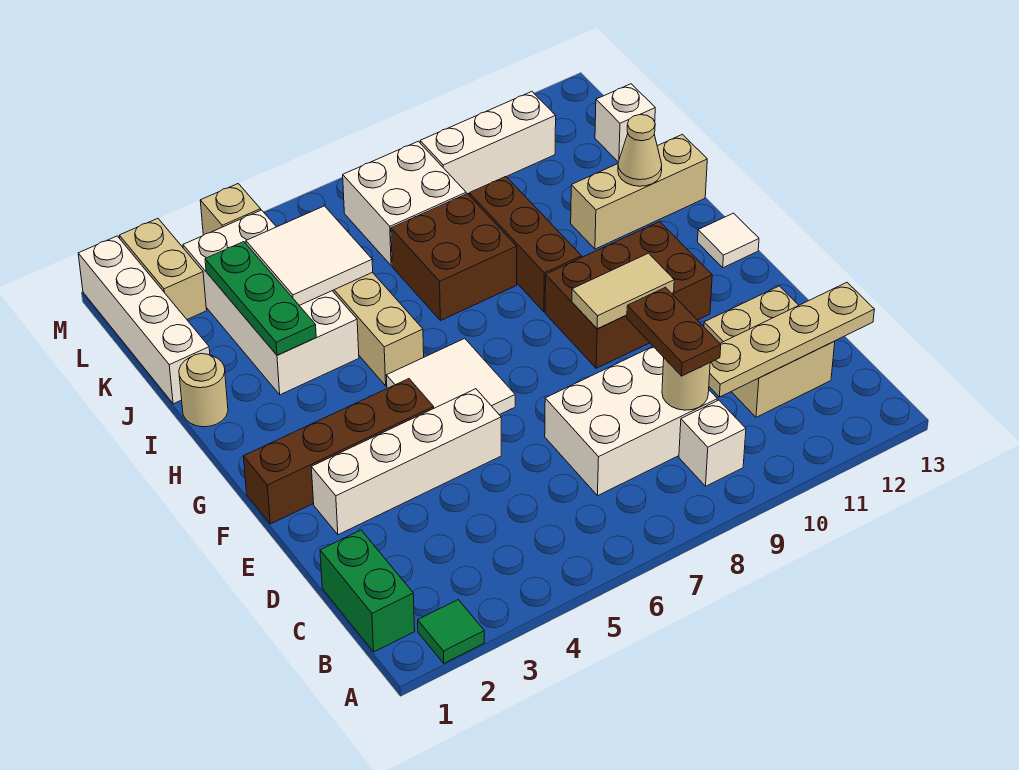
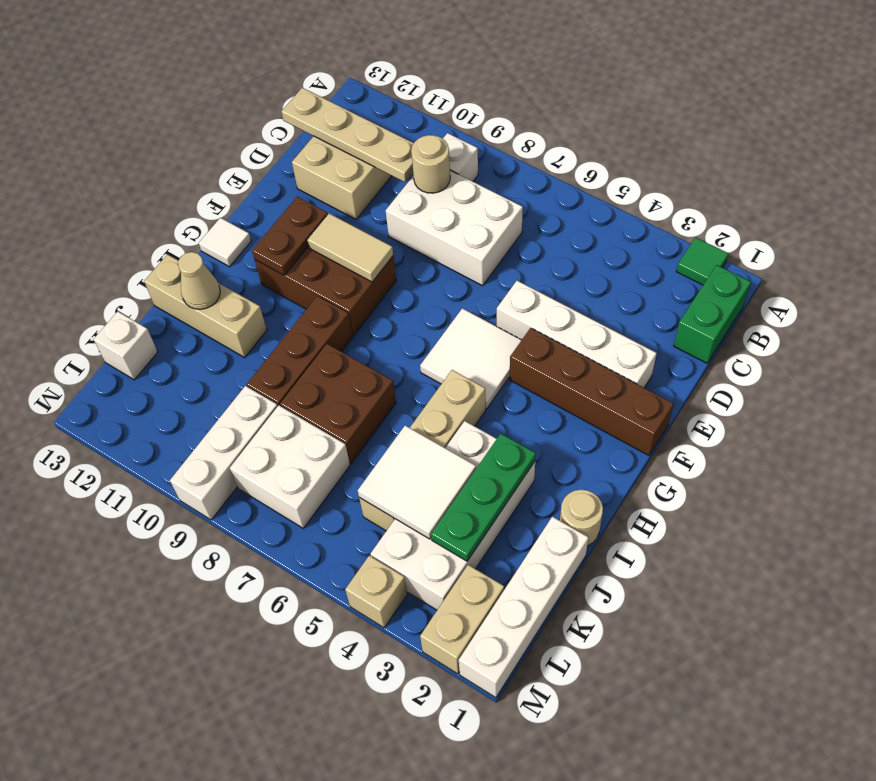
brown 1x2 plate [627,287,721,376] -> brown 1x2 plate moved to [252,197,328,275]
white 1x3 brick [420,92,556,194] -> white 1x3 brick turned to [170,386,278,520]

